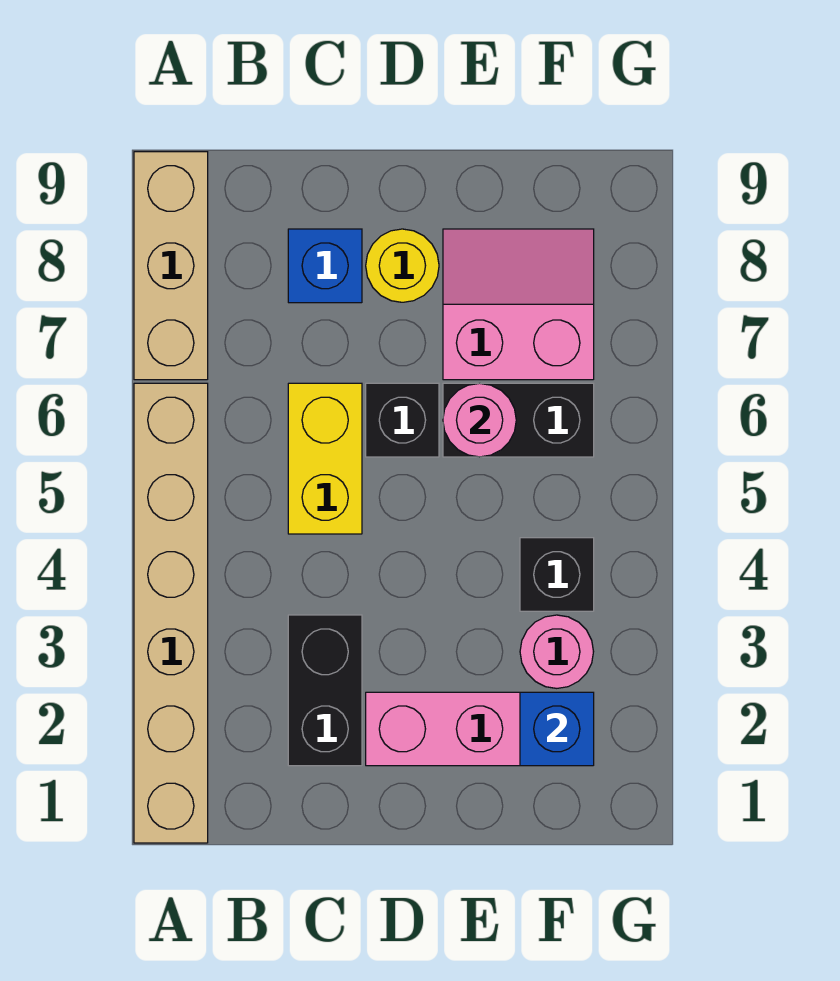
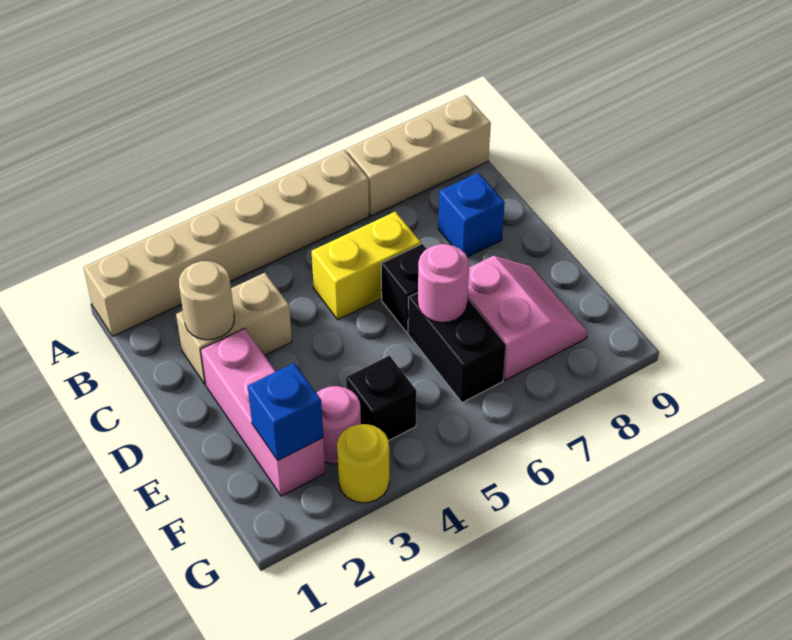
black 1x2 brick [288,615,362,766] -> tan 1x2 brick [176,273,292,384]
none -> tan 1x1 round brick [179,261,234,340]
yellow 1x1 round brick [366,229,439,302] -> yellow 1x1 round brick moved to [337,424,389,503]

